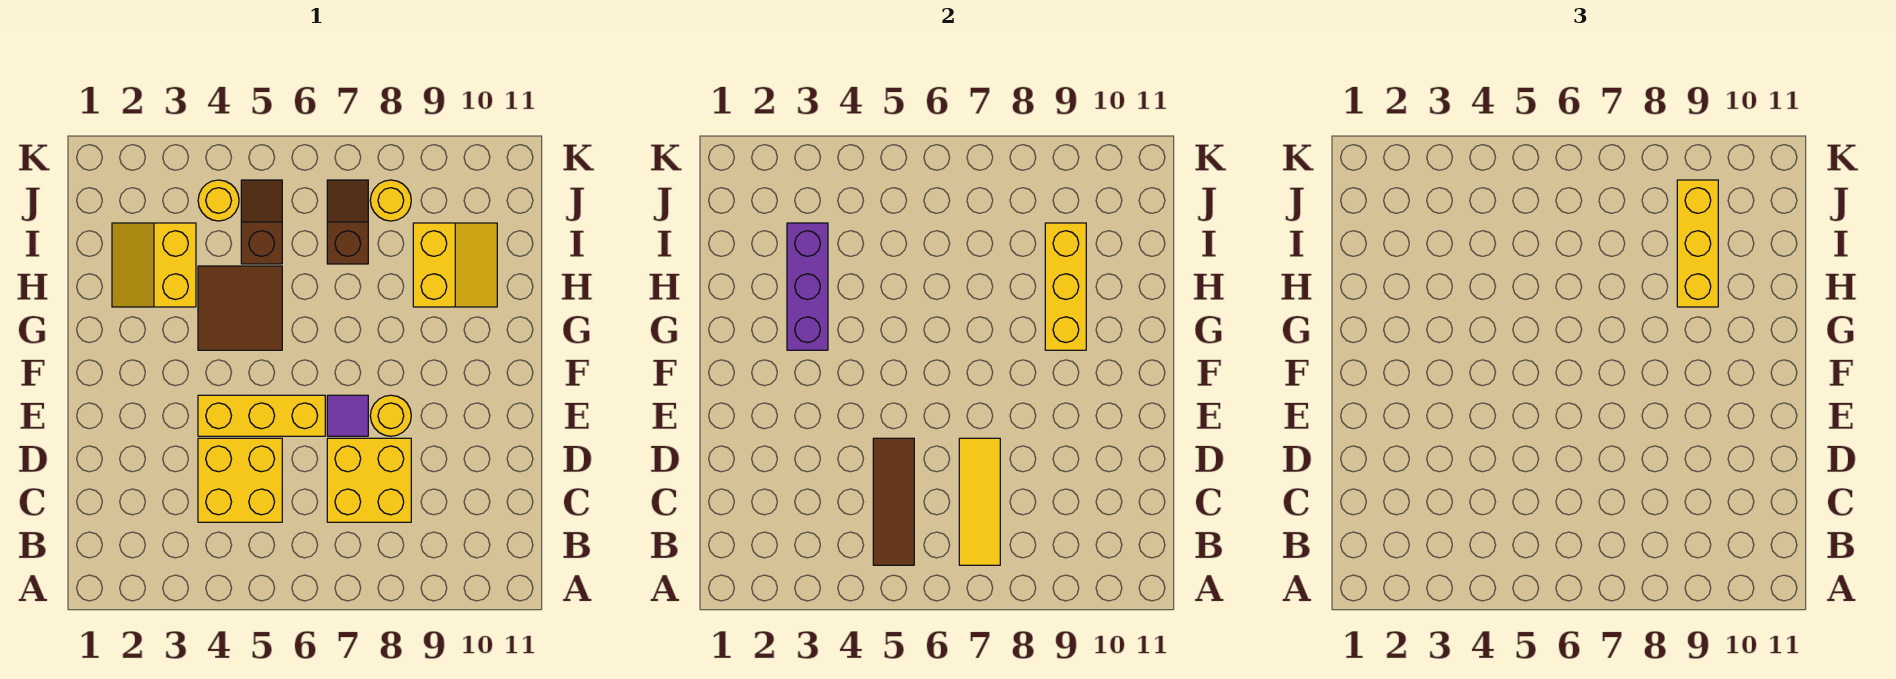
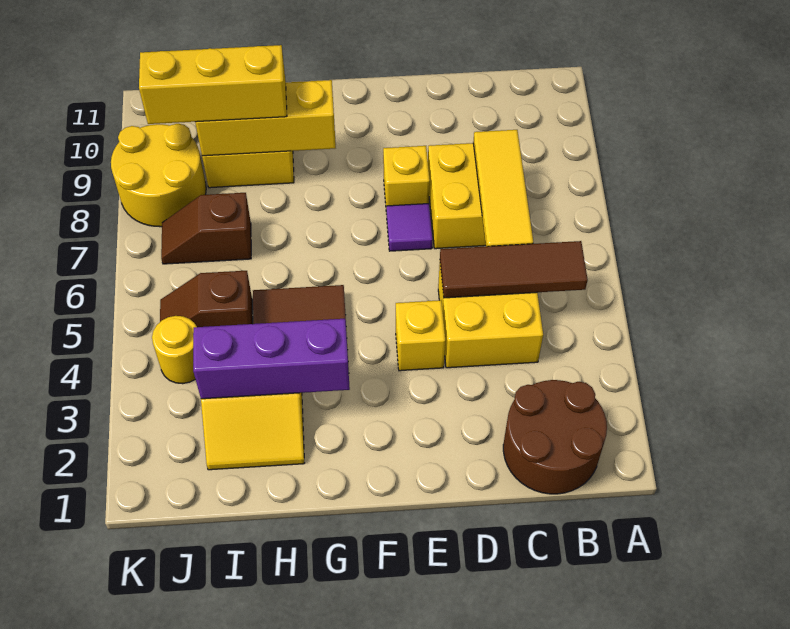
none -> brown 2x2 round brick [503,380,607,494]
yellow 1x3 tile [959,438,1000,565] -> yellow 1x3 tile turned to [473,130,533,246]
yellow 1x3 brick [198,395,325,436] -> yellow 1x1 brick [396,300,445,371]
yellow 1x1 round brick [370,395,411,436] -> yellow 1x1 brick [383,146,430,206]
yellow 1x1 round brick [370,180,411,221] -> yellow 2x2 round brick [111,124,206,227]

